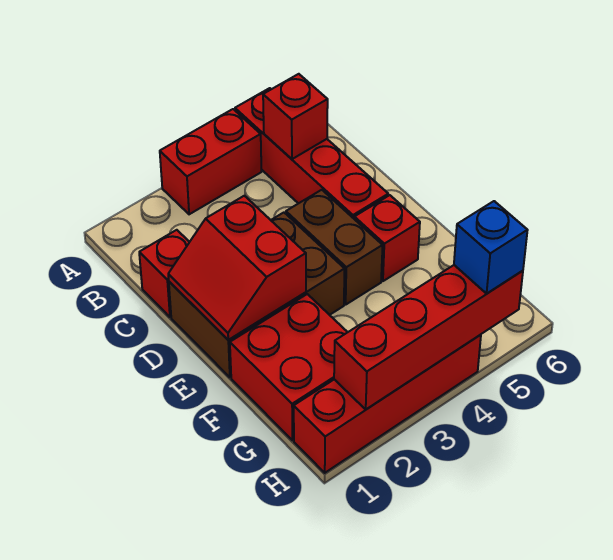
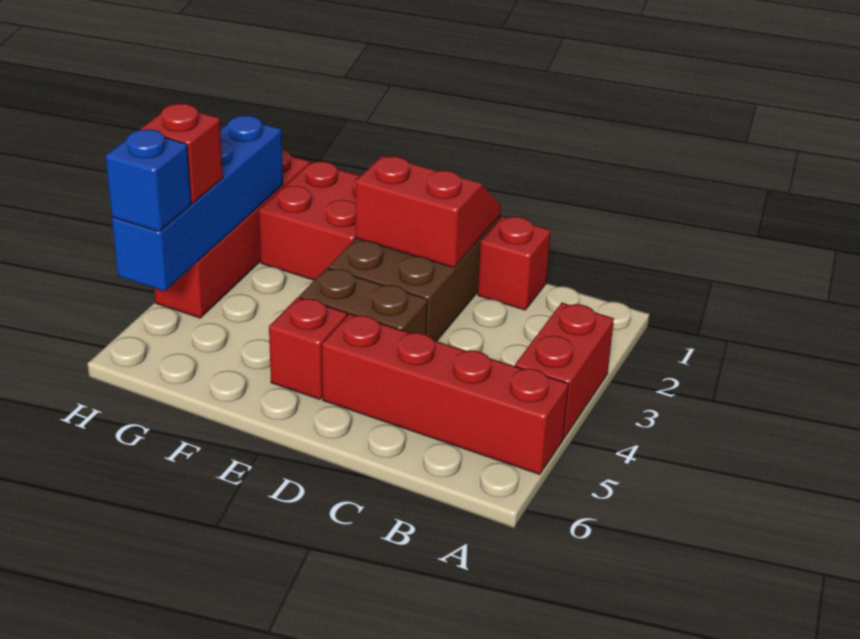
red 1x1 brick [263,74,328,159] -> red 1x1 brick moved to [141,104,223,204]
red 1x4 brick [334,265,523,409] -> blue 1x4 brick [112,116,283,291]

